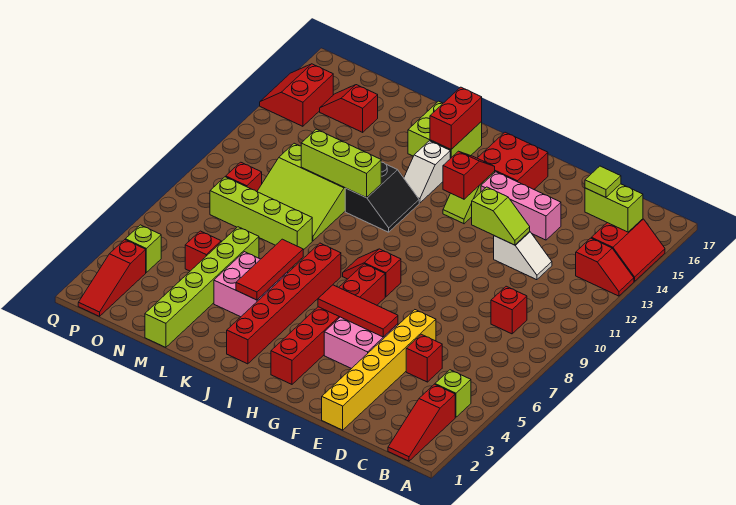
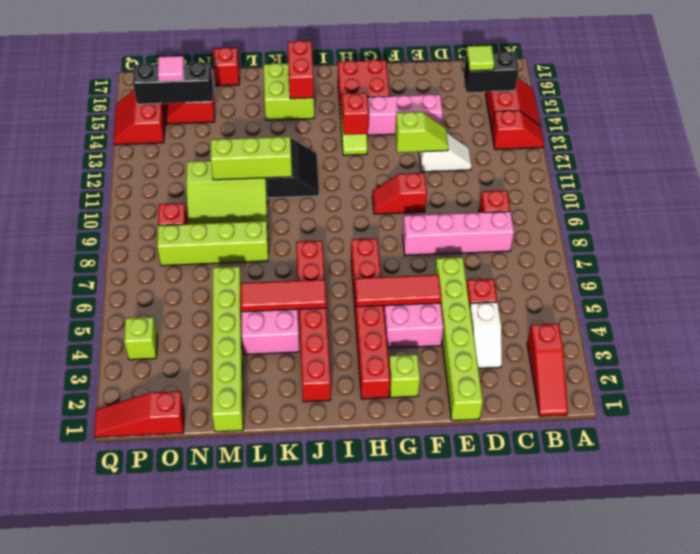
lime 1x1 brick [435,370,471,417] -> lime 1x1 brick moved to [389,355,420,398]
lime 1x2 brick [585,184,643,232] -> black 1x2 brick [464,52,519,92]
none -> pink 1x4 brick [403,211,514,256]
yellow 1x6 brick [322,310,436,430] -> lime 1x6 brick [435,257,483,421]
red 1x2 slope [343,249,401,297] -> red 1x2 slope moved to [372,173,427,214]
white 1x2 slope [404,141,450,203] -> white 1x2 slope moved to [470,302,502,368]
red 1x3 tile [236,239,303,300] -> red 1x3 tile turned to [241,279,326,312]
red 1x1 brick [185,231,221,271] -> red 1x1 brick moved to [214,47,239,86]
none -> black 1x3 brick [133,62,212,104]
none -> pink 1x1 tile [158,56,184,82]
red 1x3 slope [78,240,146,316] -> red 1x3 slope turned to [94,391,184,437]

